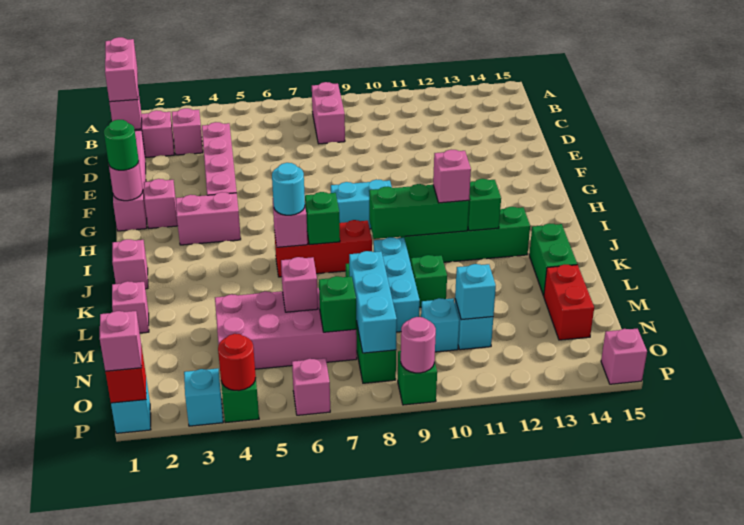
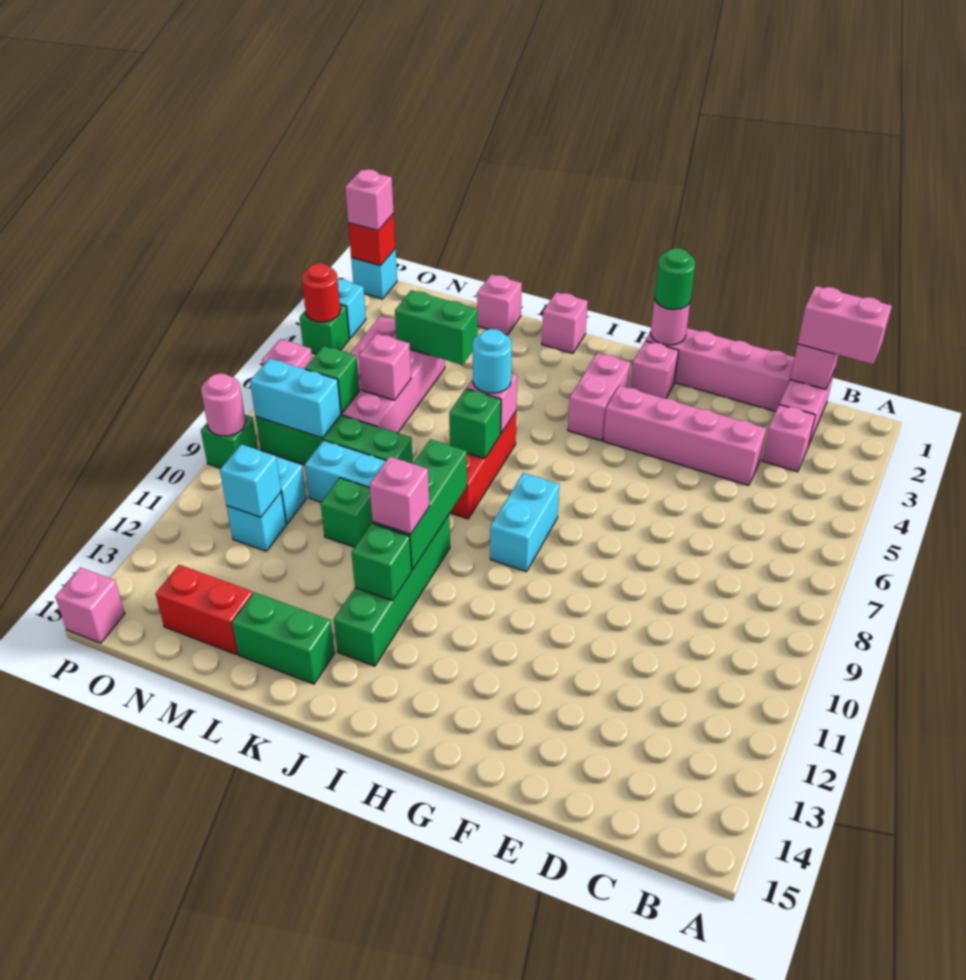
pink 1x2 brick [312,82,345,144] -> none
none -> green 1x2 brick [395,290,478,365]
cyan 1x3 brick [349,251,397,353] -> cyan 1x2 brick [250,358,341,438]

